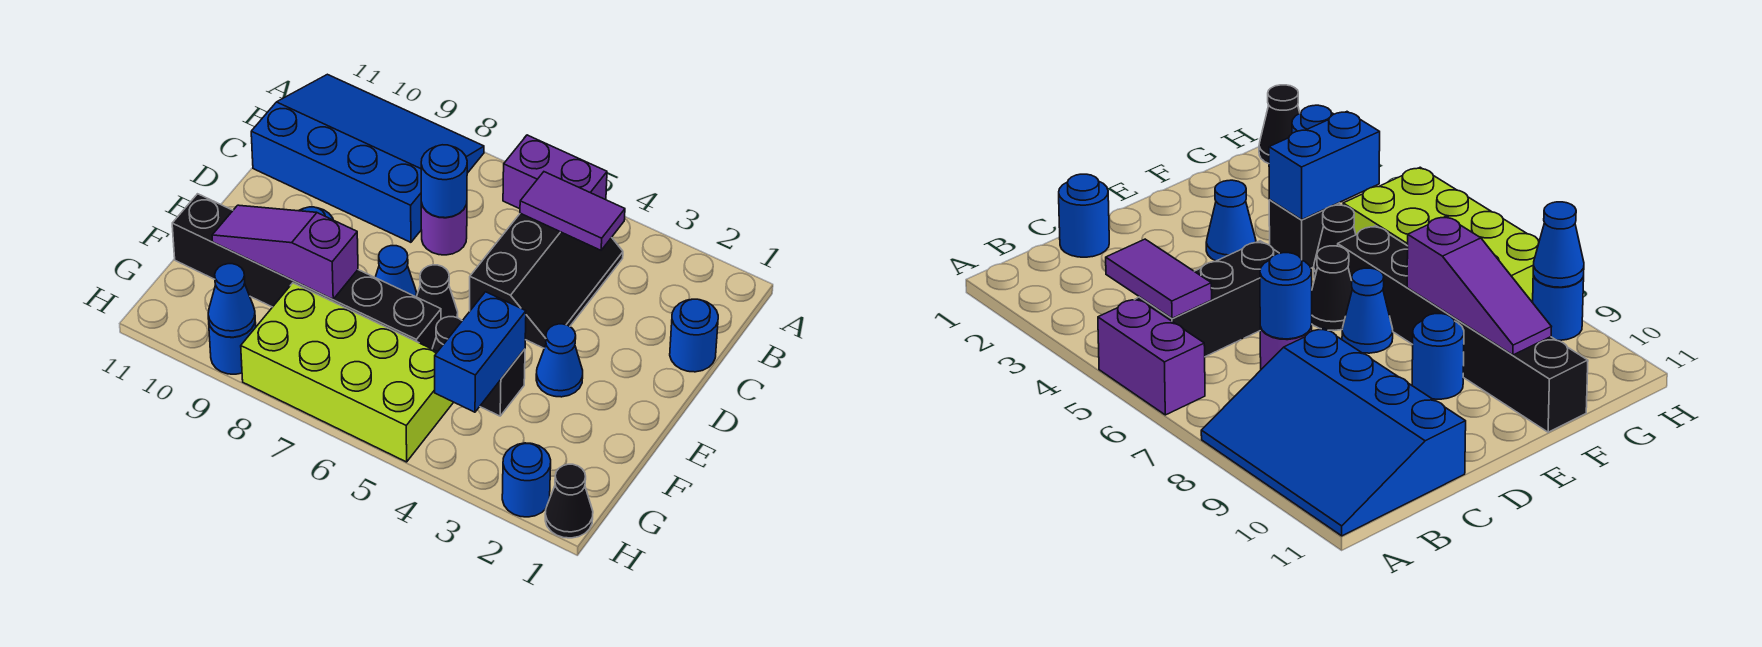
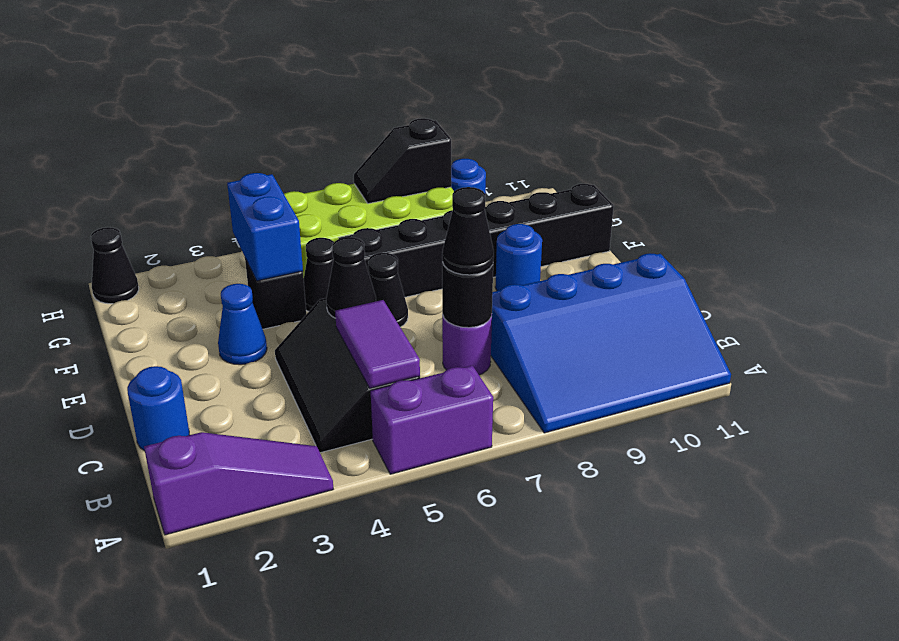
purple 1x2 tile [520,172,625,250] -> purple 1x2 tile turned to [335,300,420,388]
blue 1x1 round brick [421,145,467,218] -> black 1x1 round brick [442,262,493,328]
none -> black 1x1 cone [442,187,494,275]
none -> black 1x1 cone [326,237,376,318]
blue 1x1 cone [375,245,417,297] -> none
purple 1x3 slope [212,205,358,299] -> purple 1x3 slope moved to [144,432,333,535]
blue 1x1 round brick [502,443,551,517] -> none
none -> black 1x2 slope [354,118,451,204]
blue 1x1 cone [208,264,255,337] -> none

